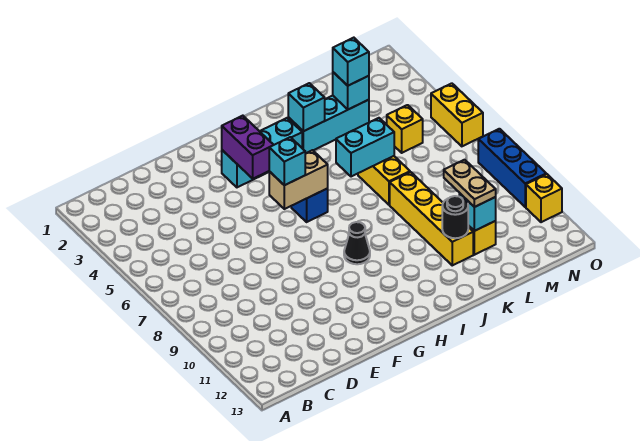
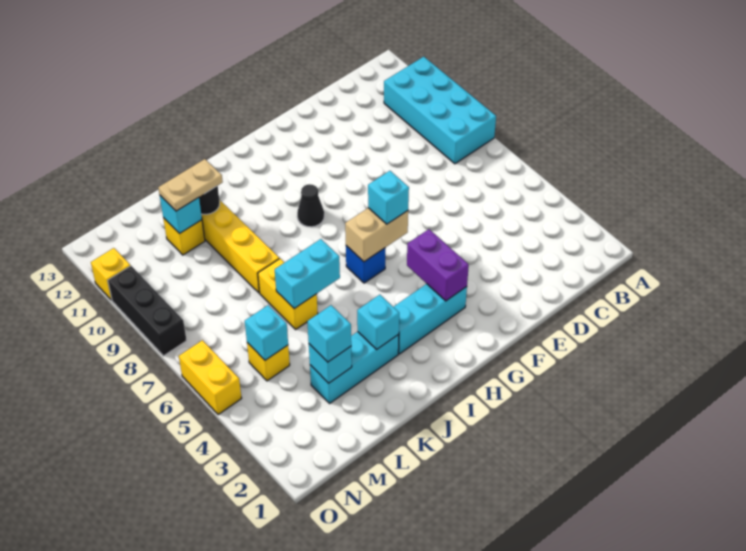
none -> cyan 2x4 brick [384,57,496,164]
tan 1x2 plate [444,160,496,207] -> tan 1x2 plate turned to [158,159,223,211]
none -> cyan 1x1 brick [245,305,288,360]
blue 1x3 brick [478,129,546,207] -> black 1x3 brick [108,266,187,356]

